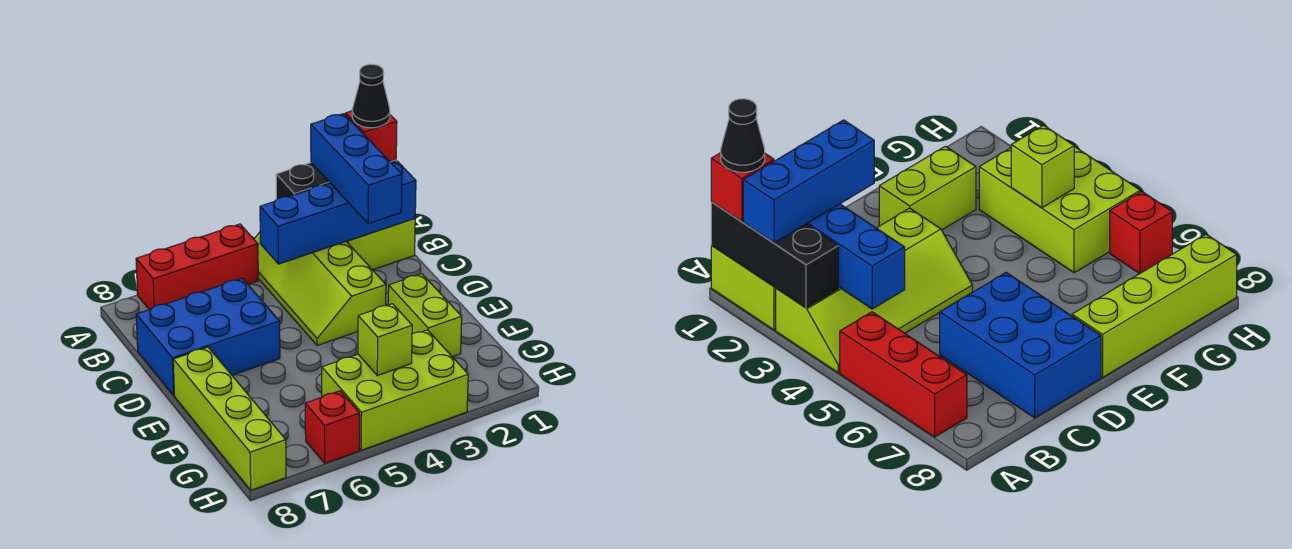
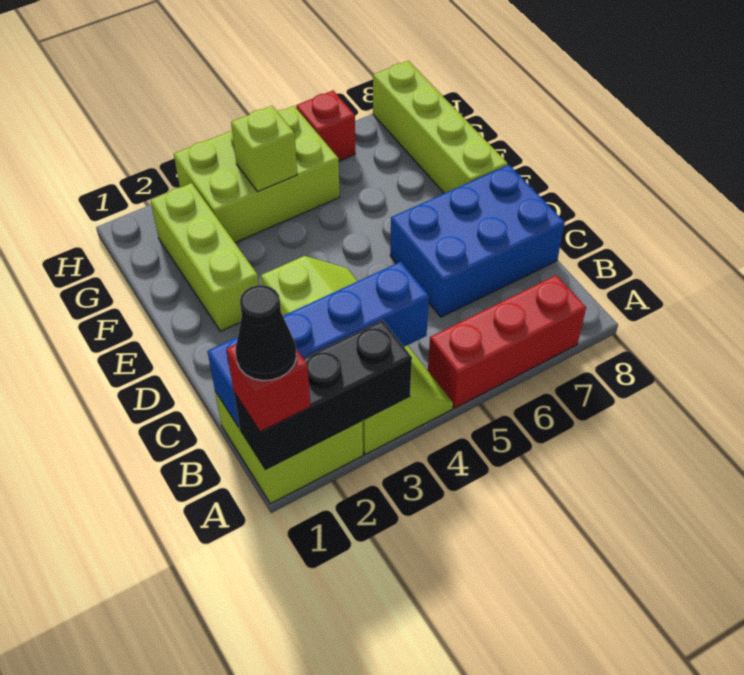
blue 1x3 brick [311,114,402,224] -> none
lime 1x2 brick [388,274,462,357] -> lime 1x3 brick [150,183,259,331]

